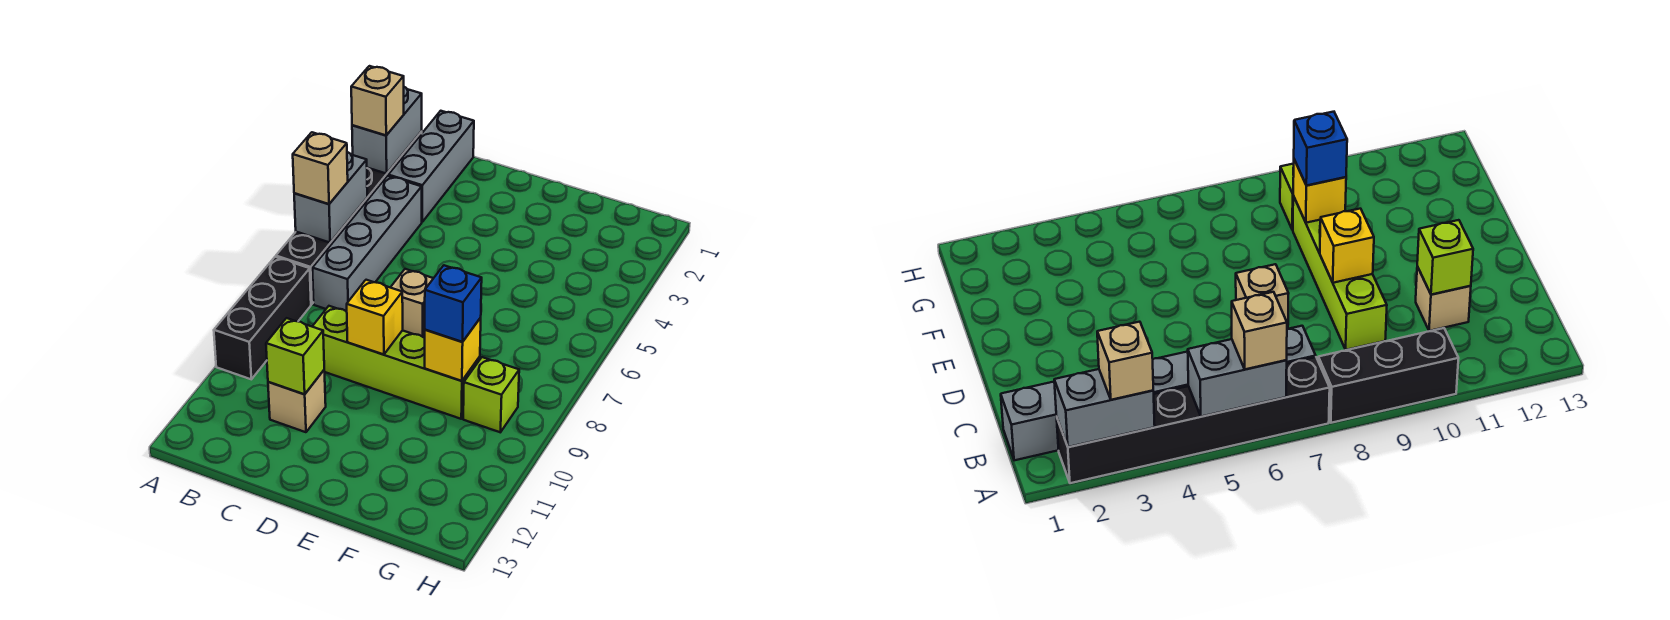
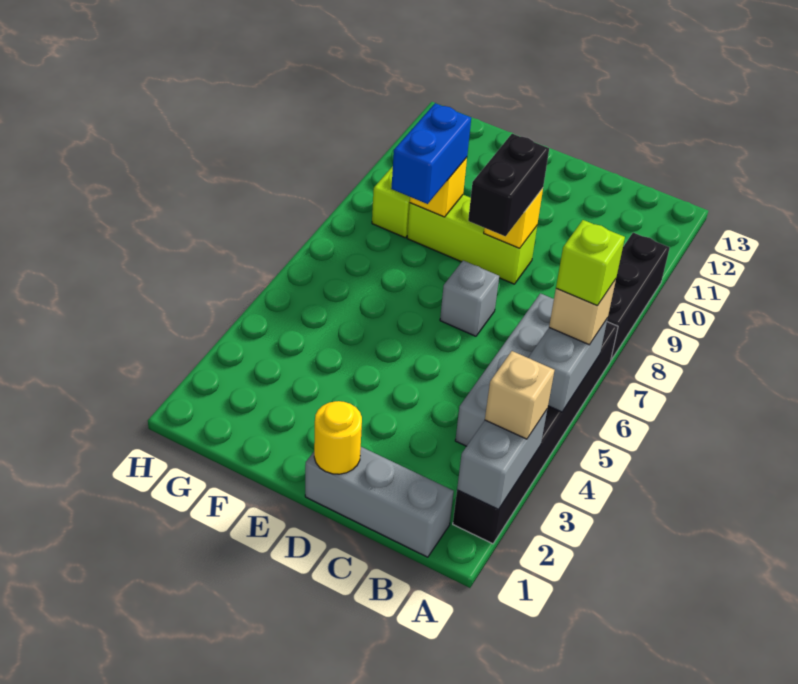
grey 1x3 brick [388,111,474,222] -> grey 1x3 brick turned to [305,447,454,557]
lime 1x4 brick [312,306,480,419] -> lime 1x3 brick [407,195,537,284]
tan 1x1 brick [268,370,326,432] -> none
lime 1x1 brick [266,318,324,394] -> lime 1x1 brick moved to [556,220,625,306]
none -> yellow 1x1 round brick [314,401,362,474]
tan 1x1 brick [390,269,433,338] -> grey 1x1 brick [440,261,499,336]
none -> black 1x2 brick [468,134,549,236]
blue 1x1 brick [425,265,482,342] -> blue 1x2 brick [391,103,471,204]

